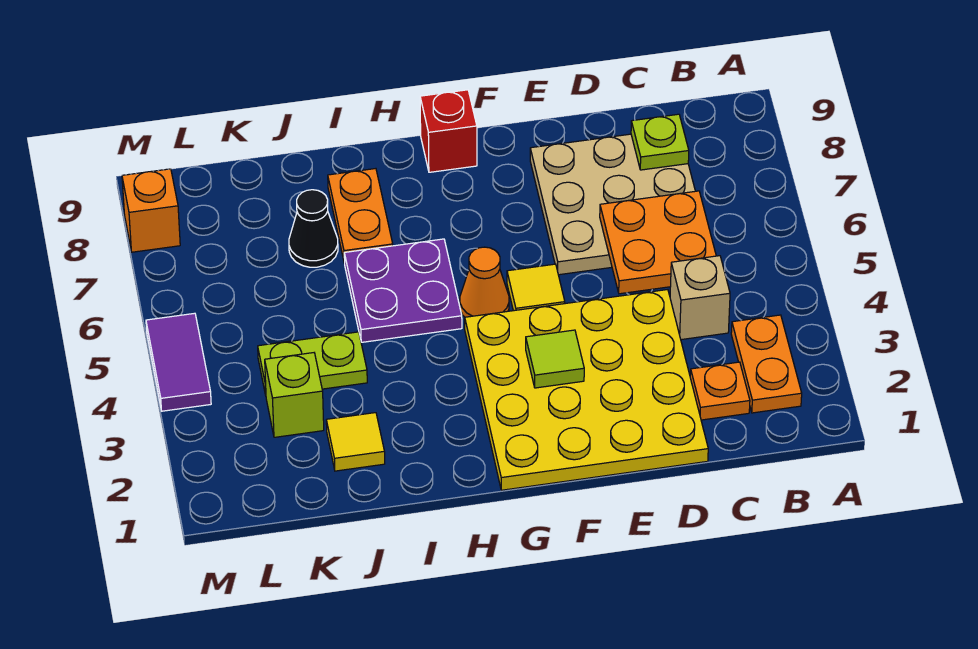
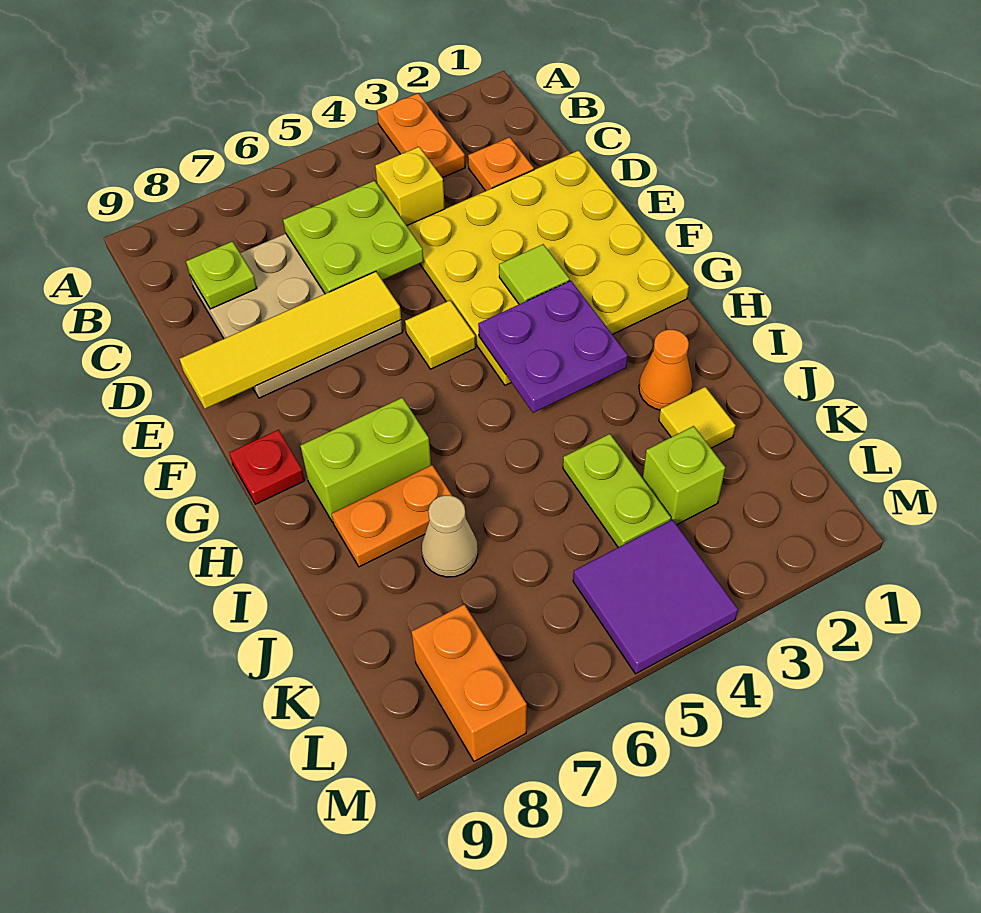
orange 1x2 plate [731,315,802,413] -> orange 1x2 plate turned to [377,93,465,178]
tan 1x1 brick [670,256,730,340] -> yellow 1x1 brick [375,147,445,226]
orange 2x2 plate [600,191,716,294] -> lime 2x2 plate [283,181,423,294]
none -> yellow 1x4 tile [180,271,401,409]
orange 1x1 cone [460,247,509,317] -> orange 1x1 cone moved to [639,330,693,410]
red 1x1 brick [420,90,477,172] -> red 1x1 plate [230,430,305,504]
purple 2x2 plate [344,239,462,342] -> purple 2x2 plate moved to [478,281,628,413]
none -> lime 1x2 brick [300,398,431,522]
black 1x1 cone [289,190,338,267] -> tan 1x1 cone [422,495,478,577]
purple 1x2 tile [146,313,211,411] -> purple 2x2 tile [573,520,738,674]
orange 1x1 brick [122,169,180,252] -> orange 1x2 brick [411,604,527,761]

